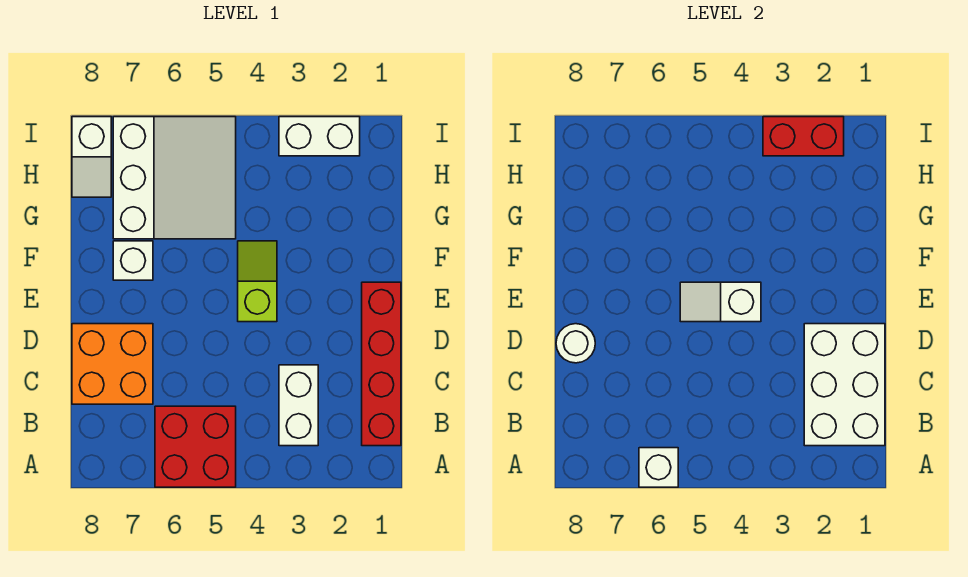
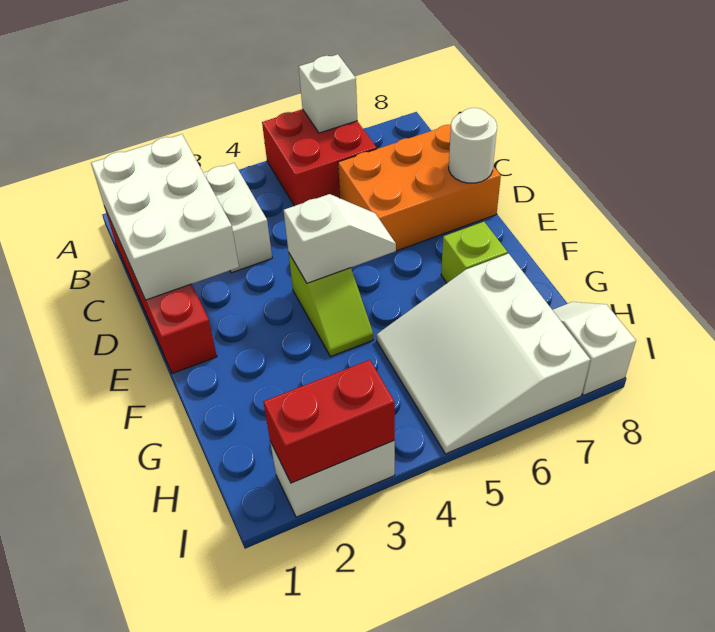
orange 2x2 brick [72,324,153,404] -> orange 2x3 brick [338,124,501,251]
white 1x1 brick [113,241,153,280] -> lime 1x1 brick [441,222,507,283]

